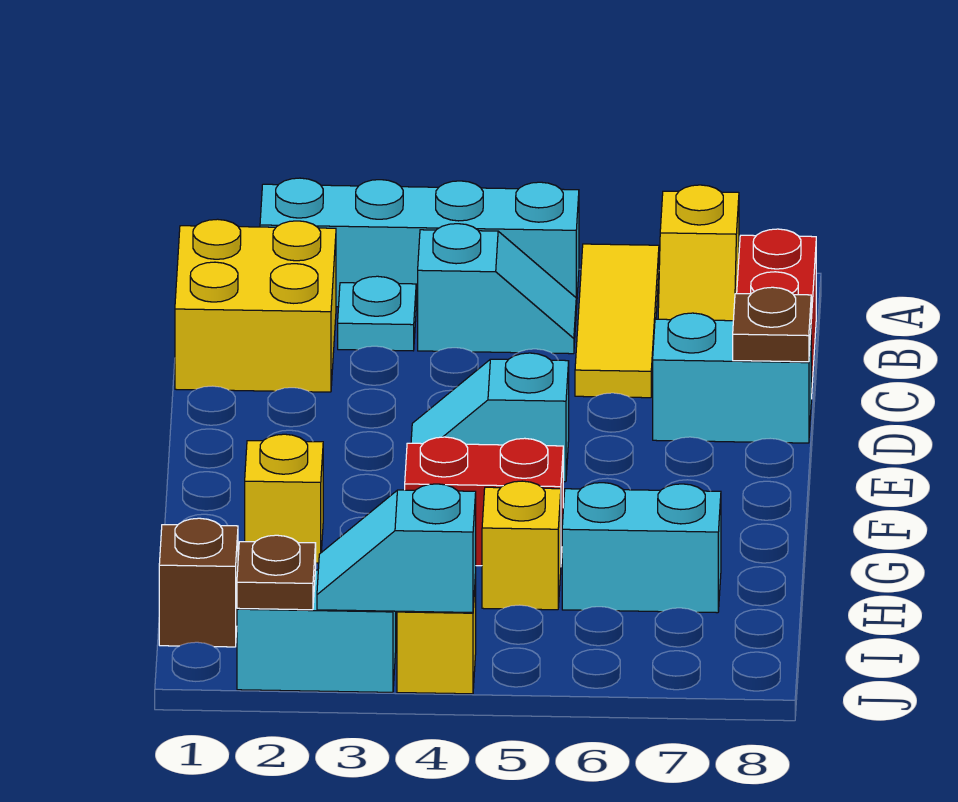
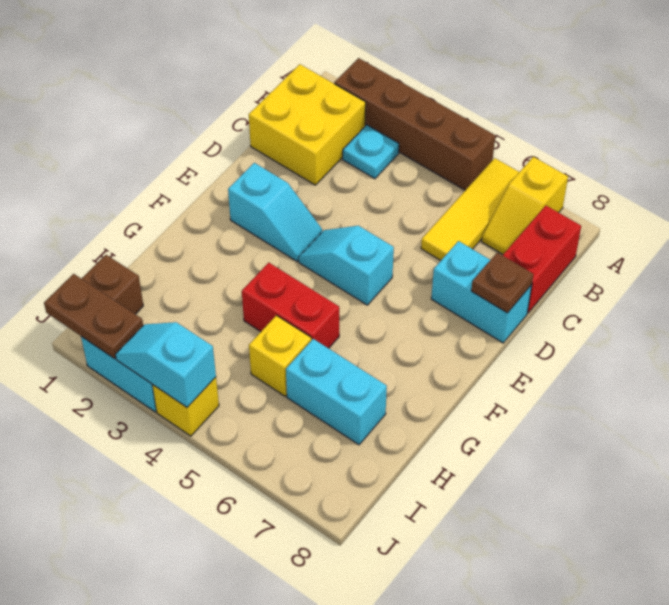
cyan 1x4 brick [260,178,579,309] -> brown 1x4 brick [334,58,495,190]
cyan 1x2 slope [418,224,576,354] -> cyan 1x2 slope moved to [228,163,322,261]
yellow 1x1 brick [245,434,323,563] -> none
brown 1x1 plate [237,535,316,610] -> brown 1x2 plate [44,274,143,359]

